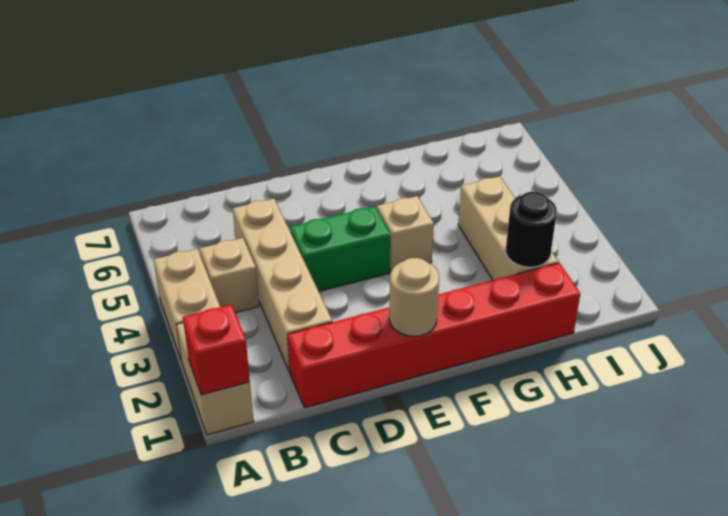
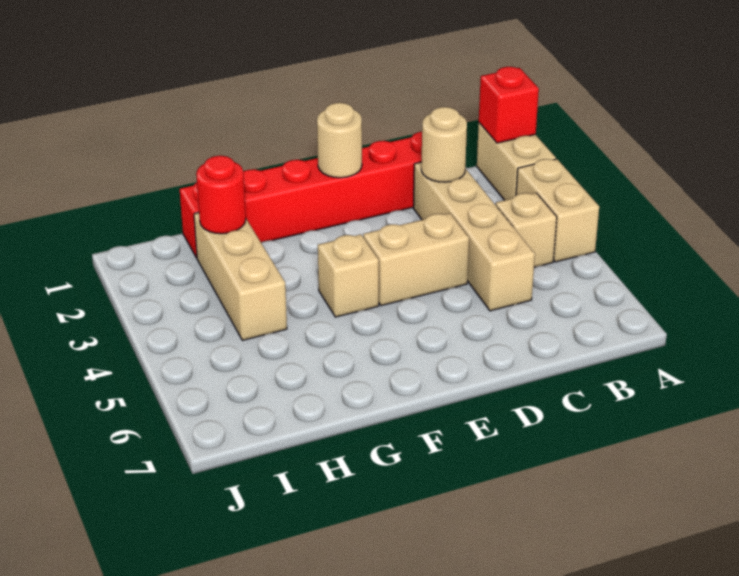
none -> tan 1x1 round brick [421,107,467,182]
green 1x2 brick [290,206,390,291] -> tan 1x2 brick [363,213,469,306]
black 1x1 round brick [506,192,557,267] -> red 1x1 round brick [196,156,246,234]

